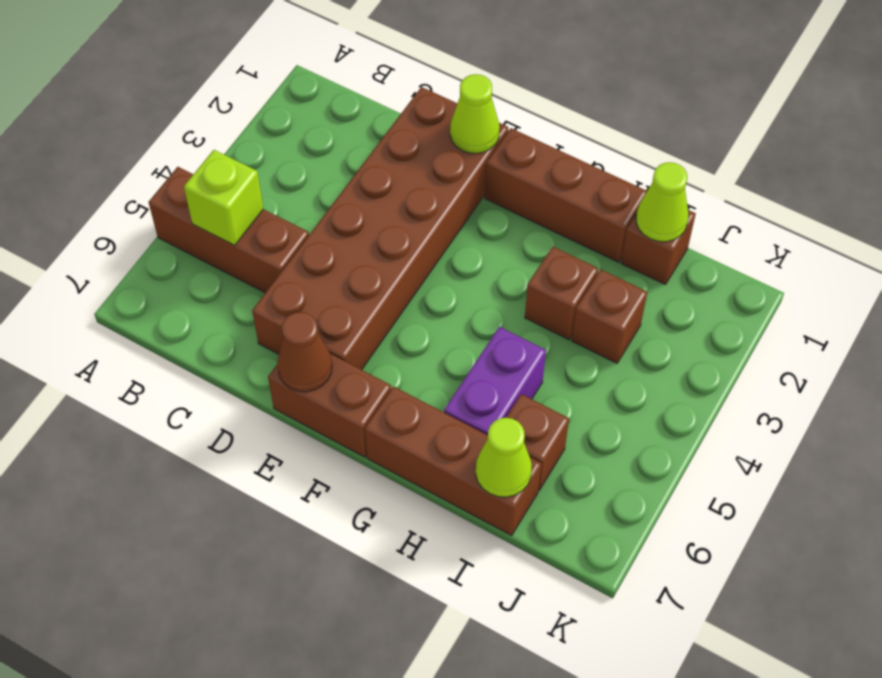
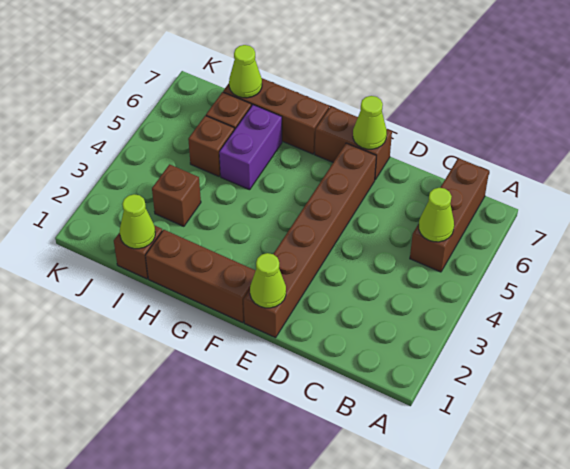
brown 1x3 brick [148,167,309,293] -> brown 1x3 brick turned to [410,158,489,272]
lime 1x1 brick [184,150,263,245] -> lime 1x1 cone [419,188,454,242]
brown 2x6 brick [252,87,508,370] -> brown 1x6 brick [244,143,376,338]
brown 1x1 cone [277,312,332,392] -> lime 1x1 cone [353,96,387,149]
brown 1x1 brick [525,247,598,340] -> brown 1x1 brick moved to [188,116,234,176]

